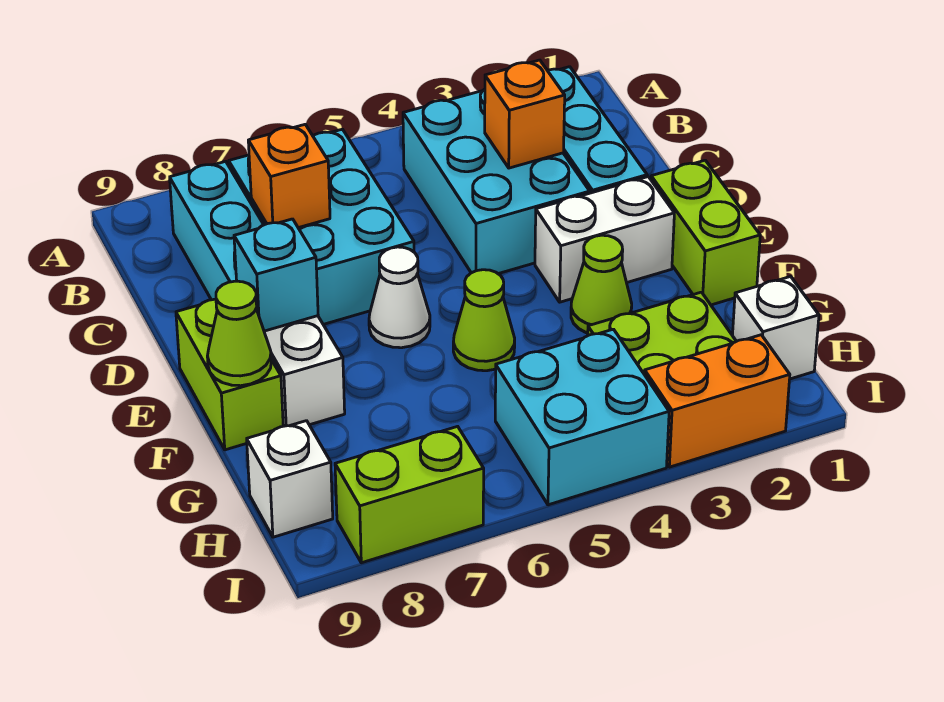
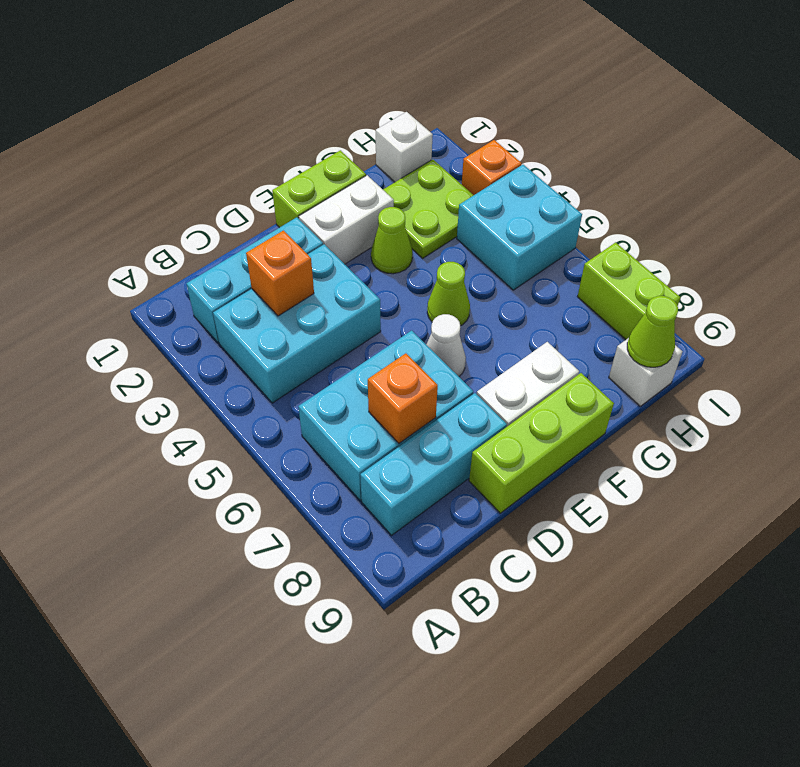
white 1x2 brick [535,177,674,302] -> white 1x2 brick turned to [299,175,394,264]
cyan 1x1 brick [234,219,318,331] -> none
lime 1x2 brick [176,299,283,450] -> lime 1x3 brick [469,373,614,513]
lime 1x1 cone [207,281,271,386] -> lime 1x1 cone moved to [627,296,678,367]
orange 1x2 brick [645,335,790,467] -> orange 1x1 brick [462,140,522,195]

